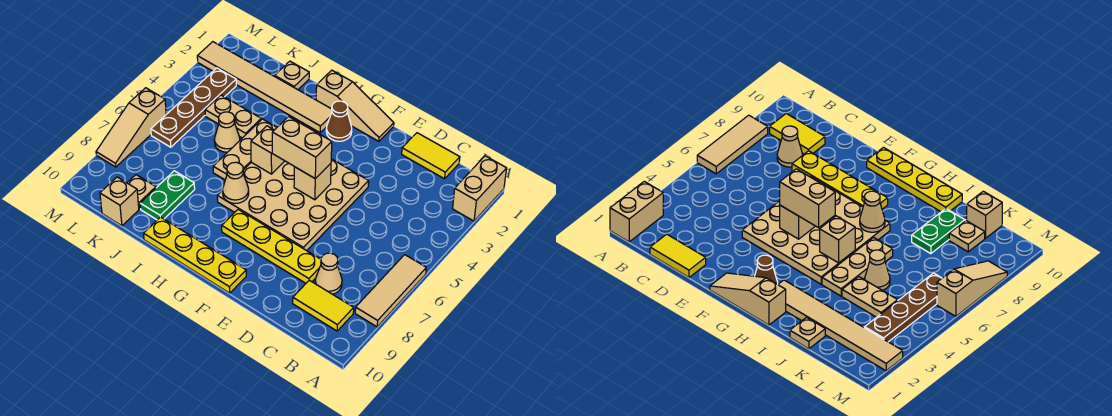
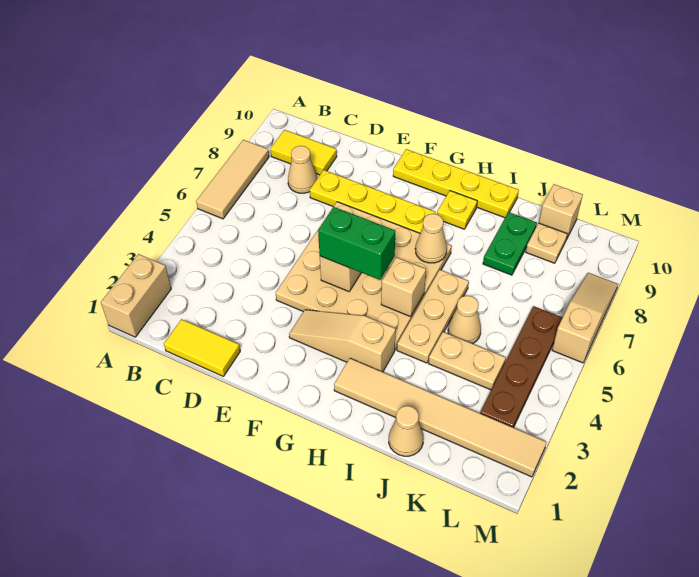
tan 1x3 slope [316,70,394,141] -> tan 1x3 slope moved to [289,310,396,372]
tan 1x2 brick [272,117,332,179] -> green 1x2 brick [318,207,395,280]
brown 1x1 cone [326,101,352,141] -> none
none -> yellow 1x1 plate [437,191,477,229]
tan 1x1 plate [275,61,309,90] -> tan 1x1 cone [389,406,424,456]

